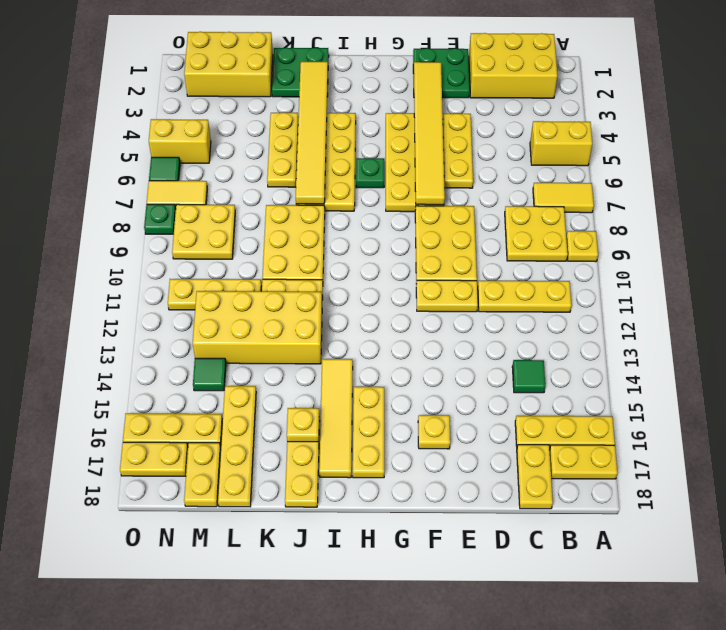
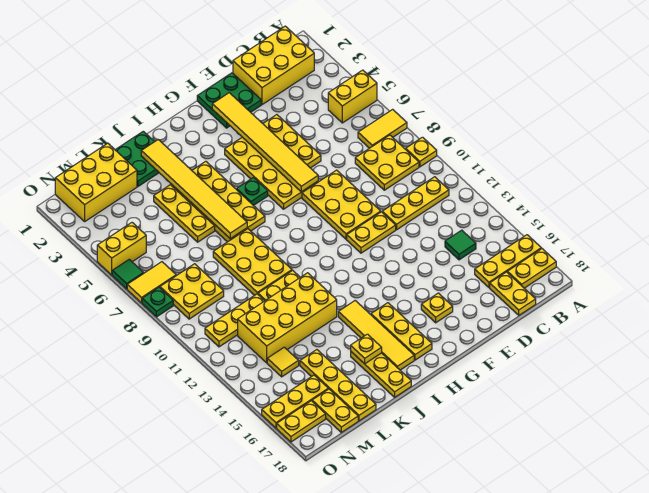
green 1x1 tile [193,358,226,391] -> yellow 1x1 tile [267,347,299,377]

